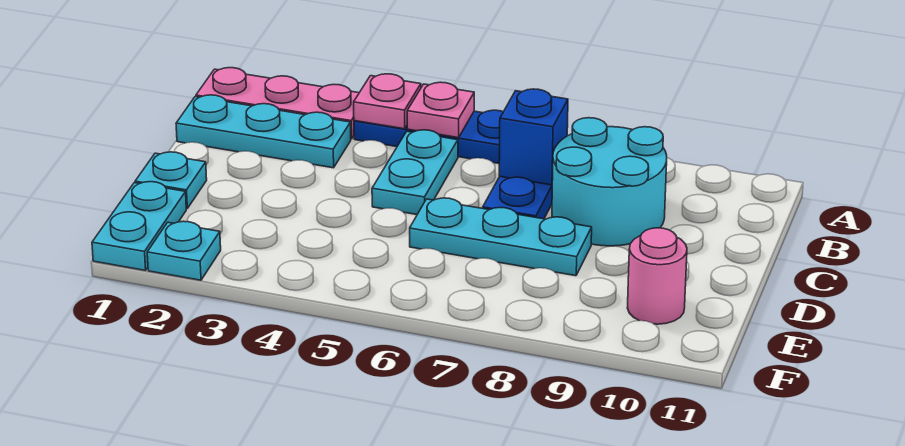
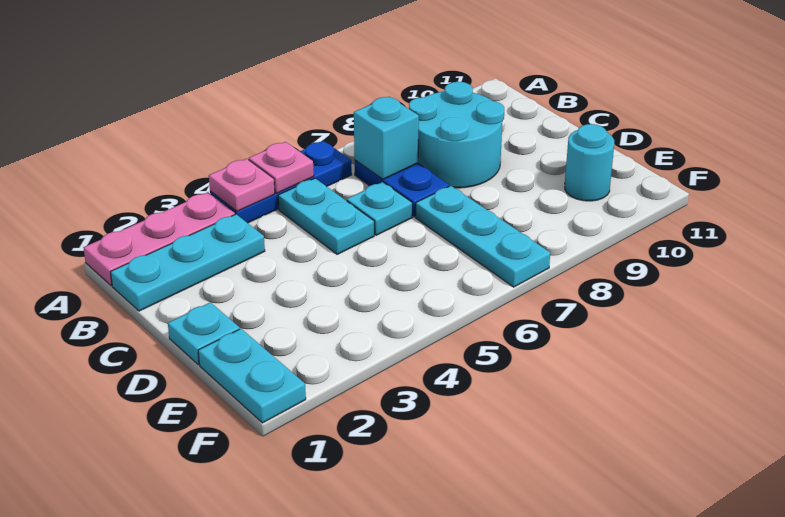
blue 1x1 brick [499,89,568,185] -> cyan 1x1 brick [354,97,419,179]
cyan 1x3 plate [410,198,592,276] -> cyan 1x3 plate turned to [415,186,550,287]
pink 1x1 round brick [627,228,687,324] -> cyan 1x1 round brick [565,124,614,201]
cyan 1x1 plate [147,221,221,280] -> cyan 1x1 plate moved to [347,182,412,235]

